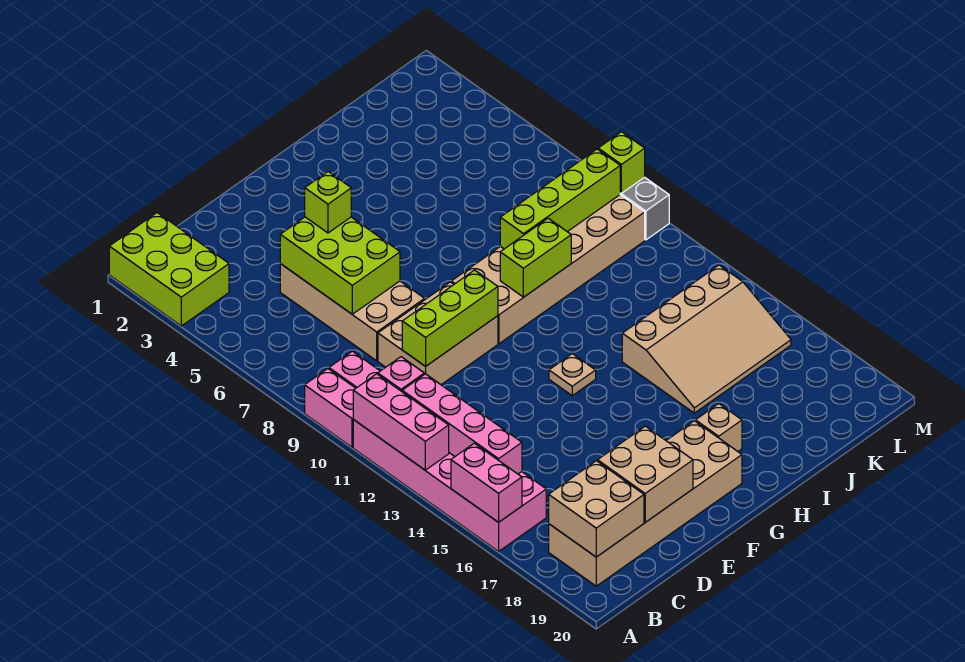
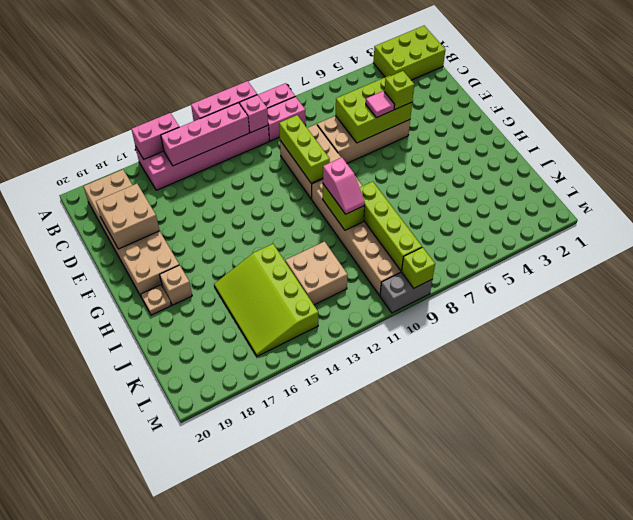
tan 2x2 brick [549,461,644,557] -> tan 2x2 brick moved to [285,242,348,305]
none -> pink 1x1 tile [366,91,395,118]
tan 1x1 plate [549,354,596,396] -> tan 1x1 plate moved to [141,285,171,315]
none -> pink 1x2 slope [323,158,365,214]
tan 3x4 slope [622,265,791,413] -> lime 3x4 slope [214,244,318,356]

